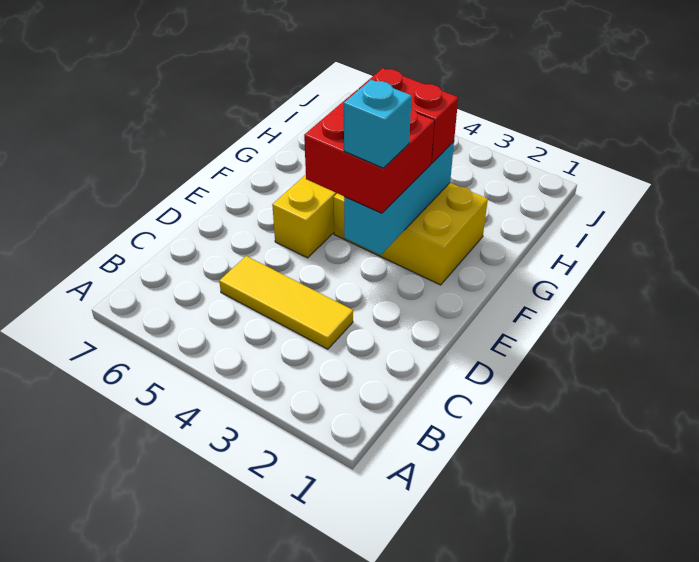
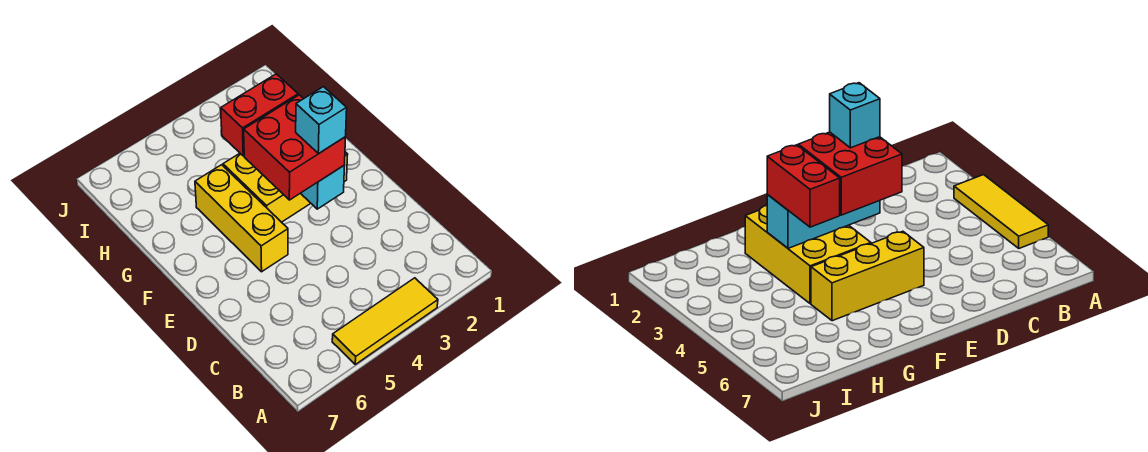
yellow 1x3 tile [219,256,353,349] -> yellow 1x3 tile moved to [332,278,438,364]

